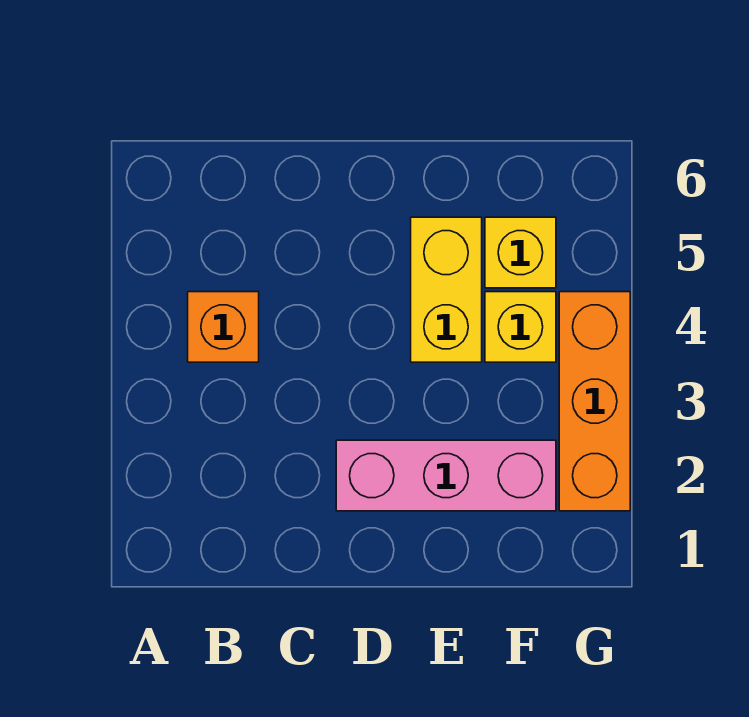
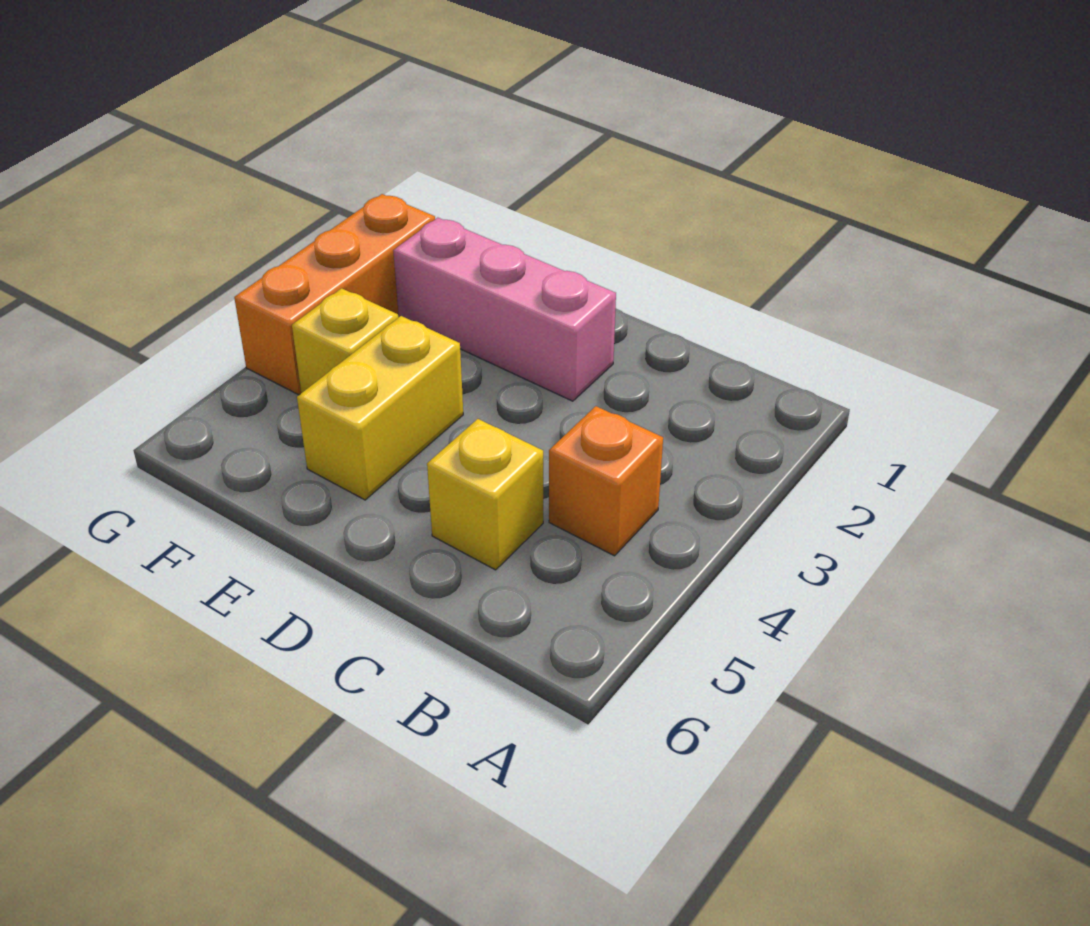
yellow 1x1 brick [485,217,556,288] -> yellow 1x1 brick moved to [427,419,543,570]

